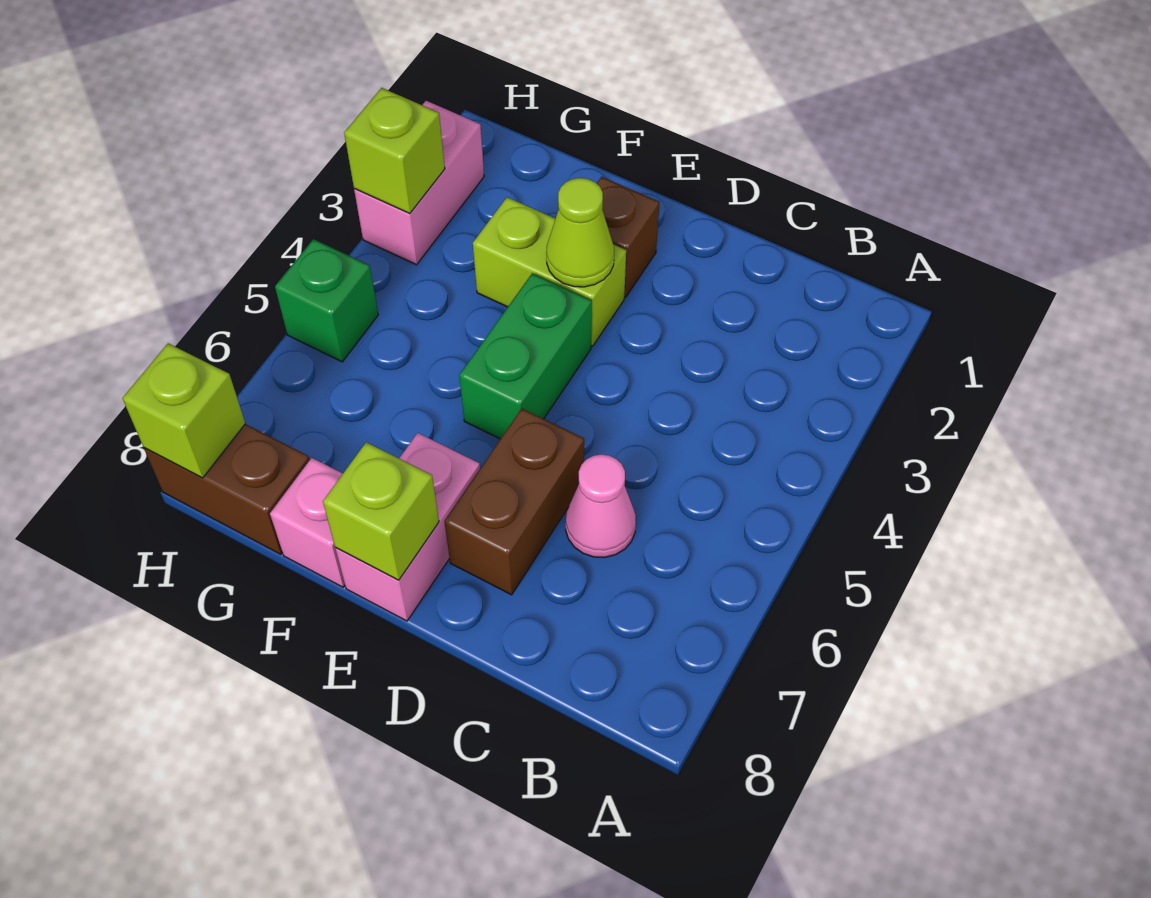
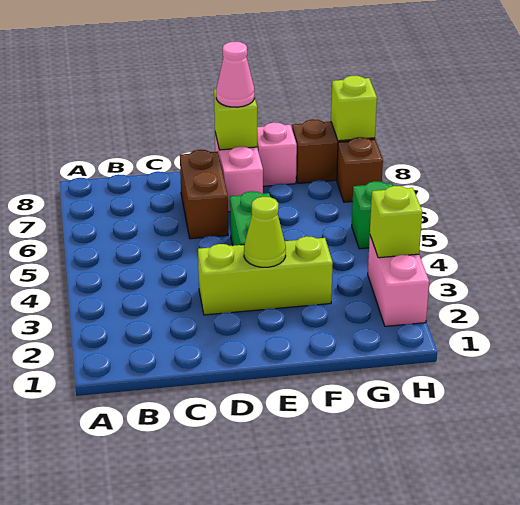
pink 1x1 cone [565,454,636,558] -> pink 1x1 cone moved to [216,42,254,107]
brown 1x1 brick [597,177,659,297] -> brown 1x1 brick moved to [337,137,383,202]
lime 1x2 brick [473,197,626,346] -> lime 1x3 brick [198,236,333,315]

